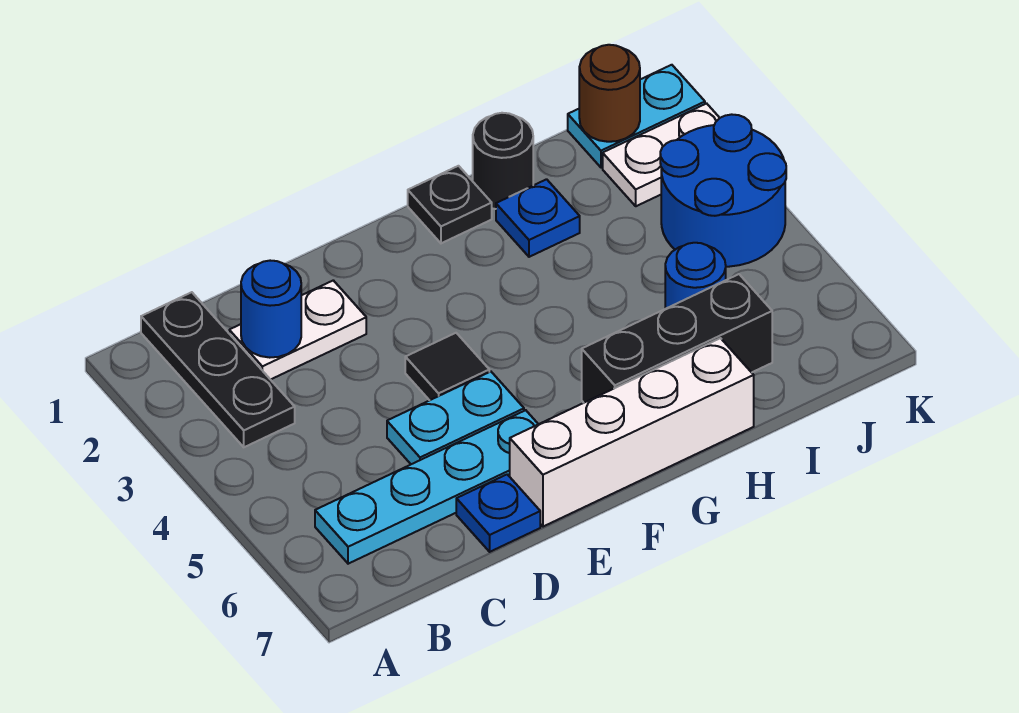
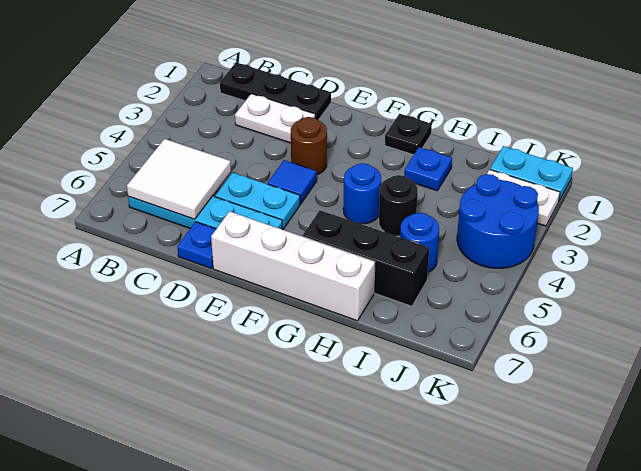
black 1x3 plate [141,292,295,447] -> black 1x3 plate turned to [220,62,331,120]
none -> white 2x2 tile [127,139,231,219]
blue 1x1 round brick [241,261,301,358] -> blue 1x1 round brick moved to [343,163,381,224]
black 1x1 tile [405,333,489,400] -> blue 1x1 tile [268,160,317,204]
black 1x1 round brick [473,113,533,209] -> black 1x1 round brick moved to [379,175,418,236]
brown 1x1 round brick [579,45,640,142] -> brown 1x1 round brick moved to [291,117,327,175]

